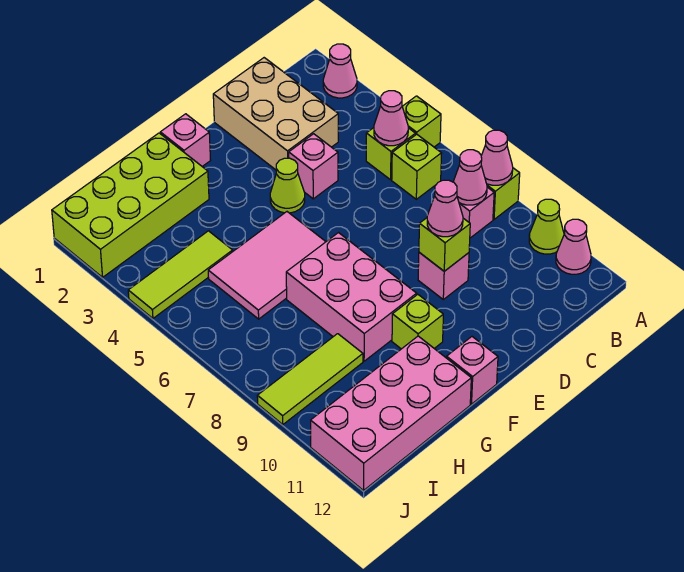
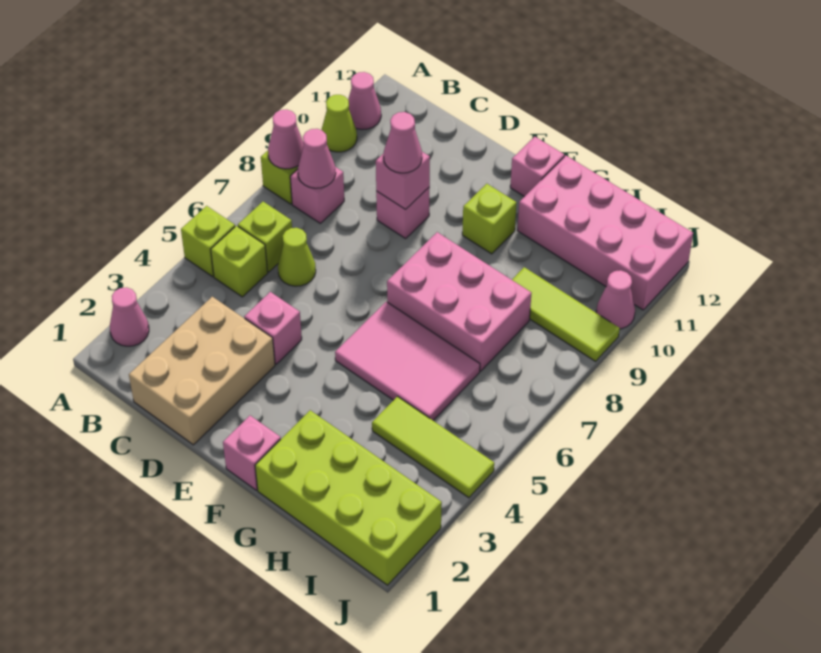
pink 1x1 cone [374,91,408,146] -> pink 1x1 cone moved to [596,270,635,329]
lime 1x1 brick [419,218,470,271] -> pink 1x1 brick [376,152,430,209]
lime 1x1 cone [270,158,305,213] -> lime 1x1 cone moved to [278,228,316,286]
pink 2x3 brick [286,233,417,361] -> pink 2x3 brick turned to [387,232,531,371]

